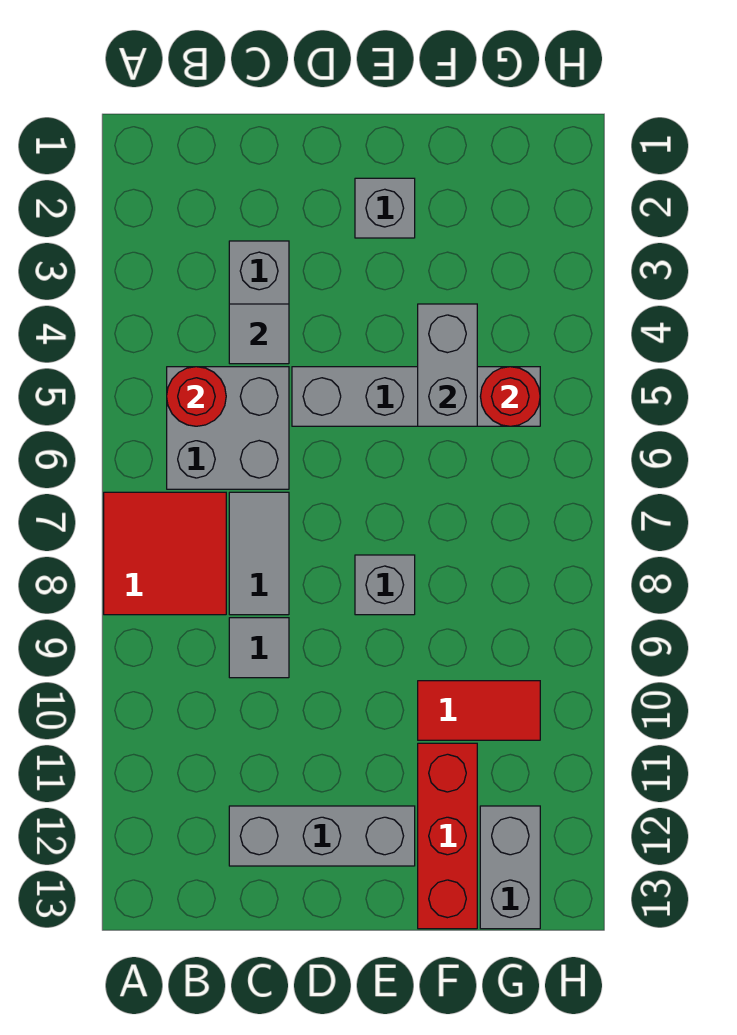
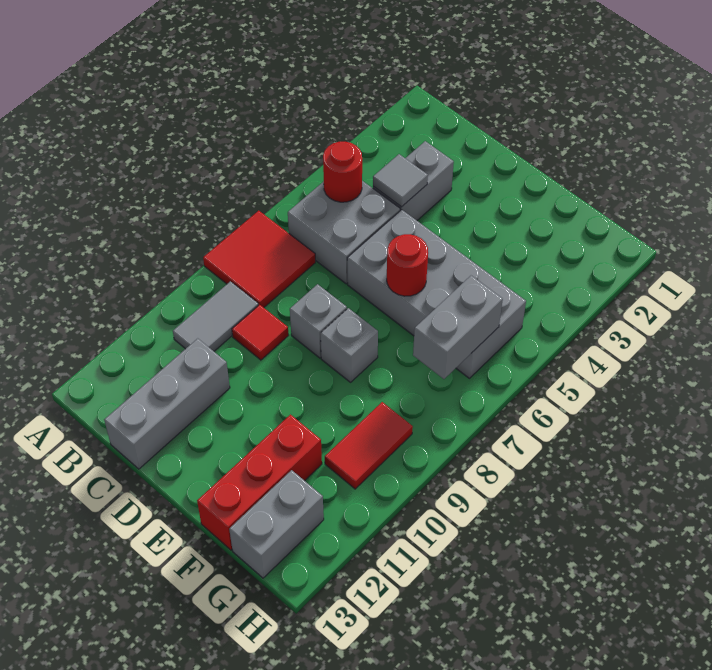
grey 1x2 tile [229,492,289,615] -> grey 1x2 tile moved to [173,281,258,351]
grey 1x1 tile [229,618,289,678] -> red 1x1 tile [232,305,289,360]
grey 1x3 brick [229,806,415,866] -> grey 1x3 brick turned to [104,338,230,469]
grey 1x4 brick [292,367,540,426] -> grey 2x4 brick [347,210,526,378]
grey 1x1 brick [355,178,415,238] -> grey 1x1 brick moved to [290,284,347,358]
grey 1x2 brick [418,304,477,426] -> grey 1x2 brick moved to [413,276,503,379]
red 1x2 tile [418,681,540,740] -> red 1x2 tile turned to [325,402,413,489]
red 1x1 round brick [480,367,540,426] -> red 1x1 round brick moved to [387,234,428,296]

